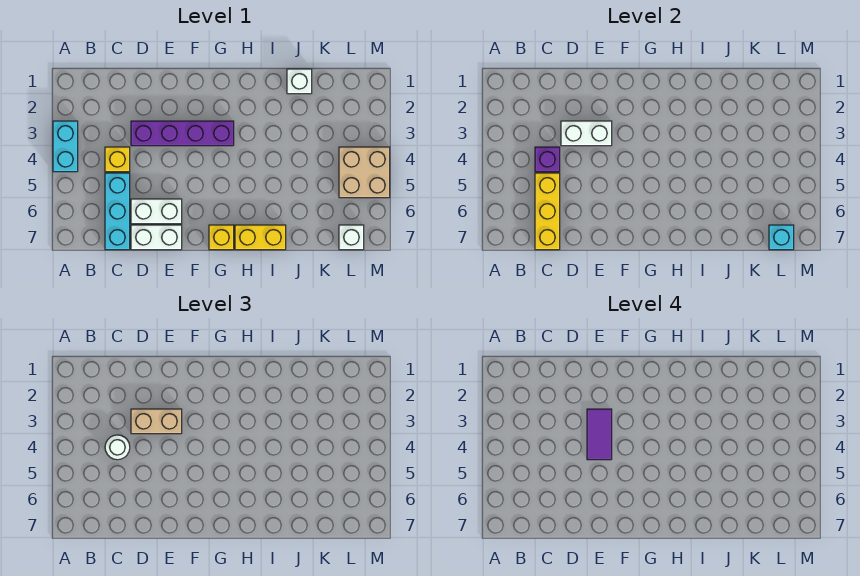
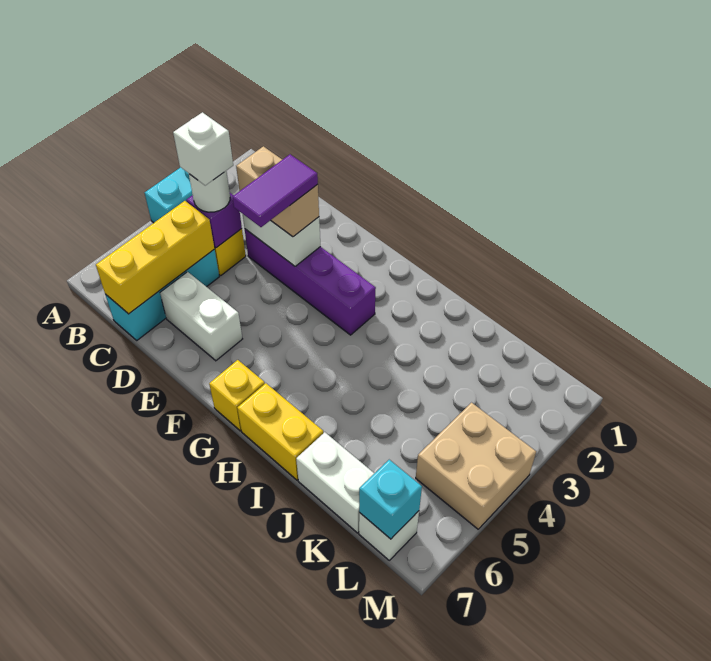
white 1x2 brick [131,225,182,250] -> white 1x2 brick moved to [296,432,374,533]
white 1x1 brick [287,69,312,94] -> white 1x1 brick moved to [173,112,233,186]

